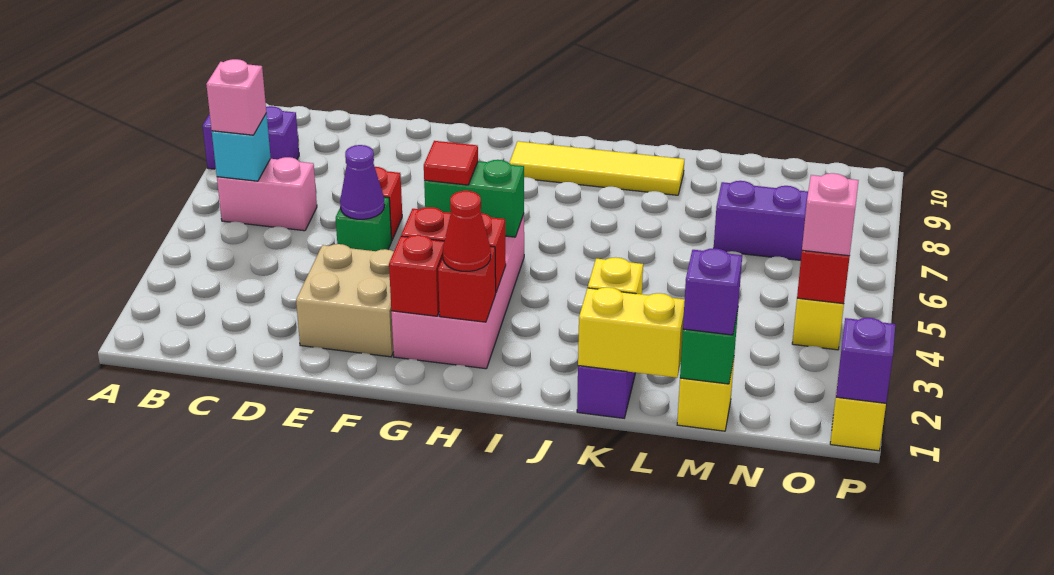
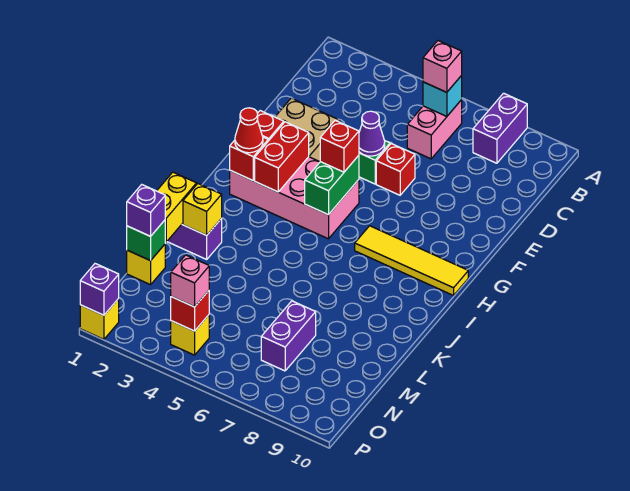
red 1x1 tile [424,141,478,185] -> red 1x1 brick [320,120,359,172]
yellow 1x4 tile [510,141,684,195] -> yellow 1x4 tile turned to [355,226,468,295]

